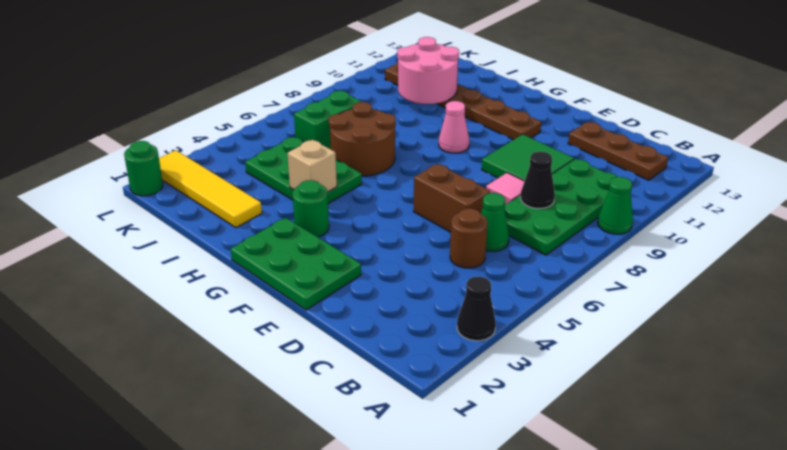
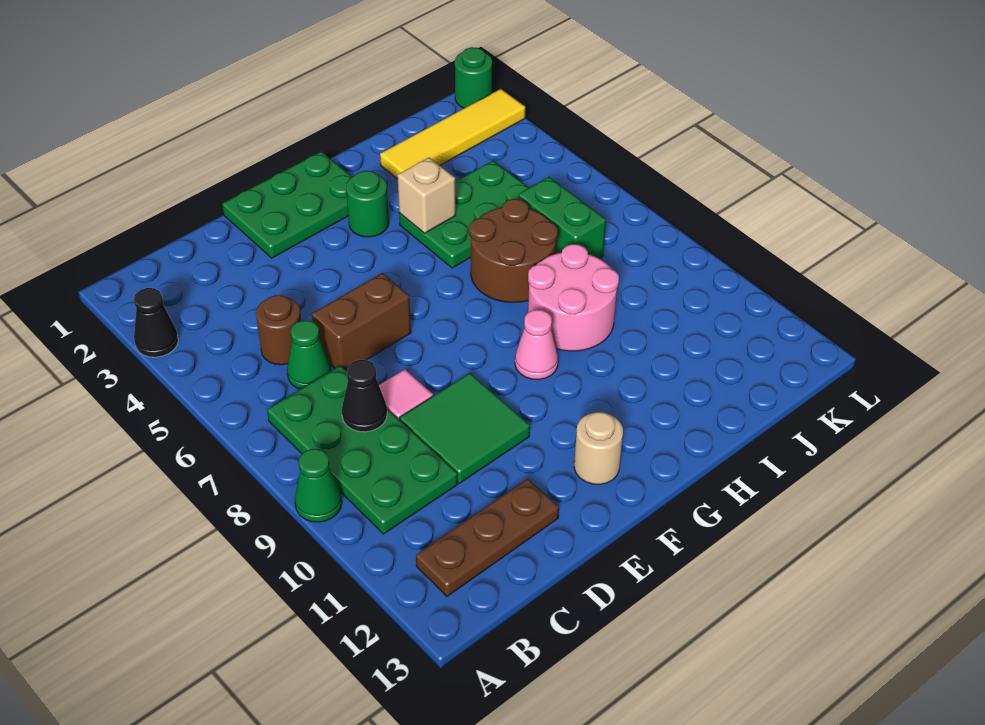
brown 1x6 plate [385,62,541,140] -> none
none -> tan 1x1 round brick [574,412,623,484]
pink 2x2 round brick [397,37,459,104] -> pink 2x2 round brick moved to [528,244,619,351]

